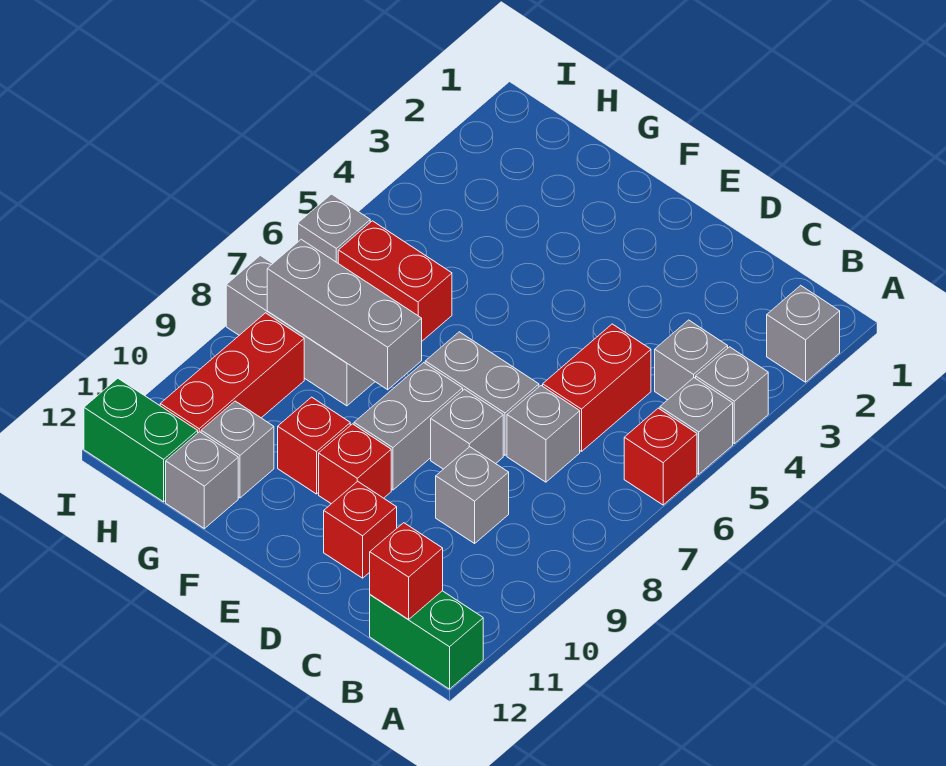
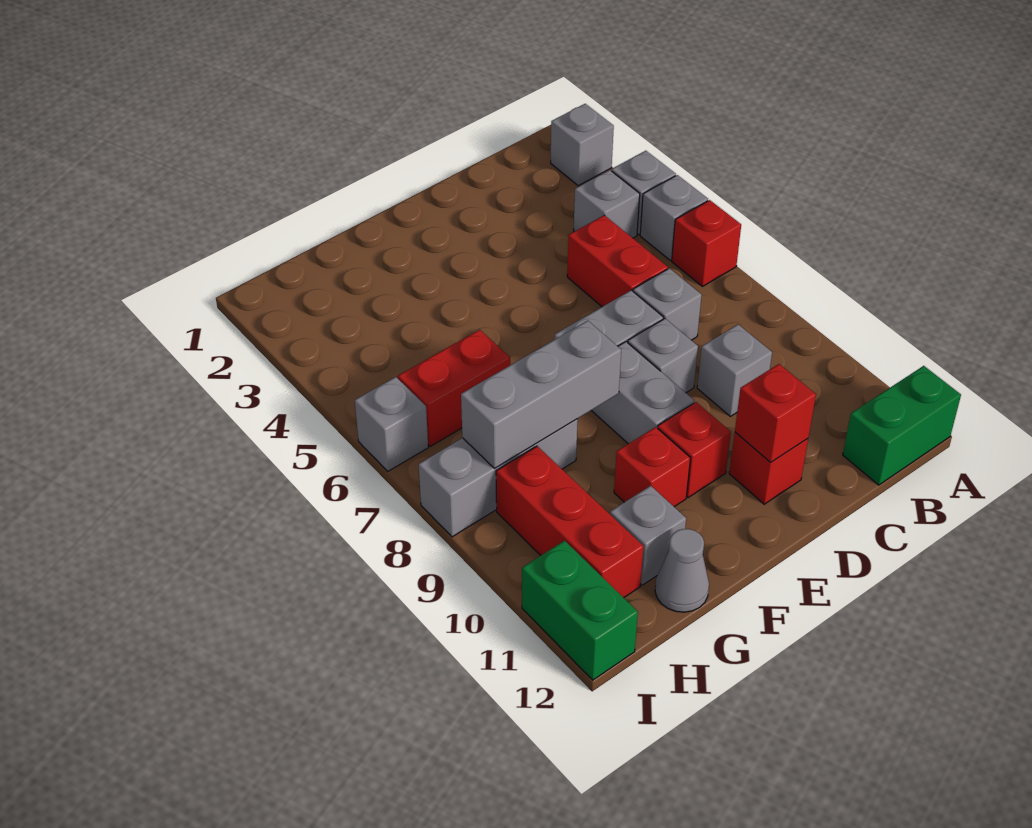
red 1x1 brick [370,523,443,620] -> red 1x1 brick moved to [735,364,816,462]
grey 1x1 brick [166,432,238,529] -> grey 1x1 cone [655,529,709,612]
green 1x2 brick [84,378,198,502] -> green 1x2 brick turned to [522,541,638,680]

